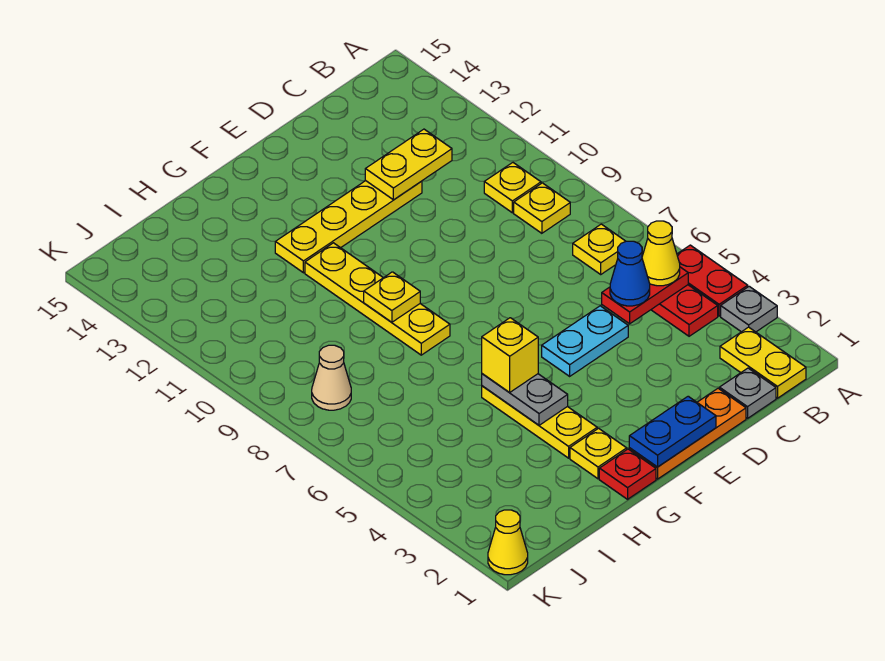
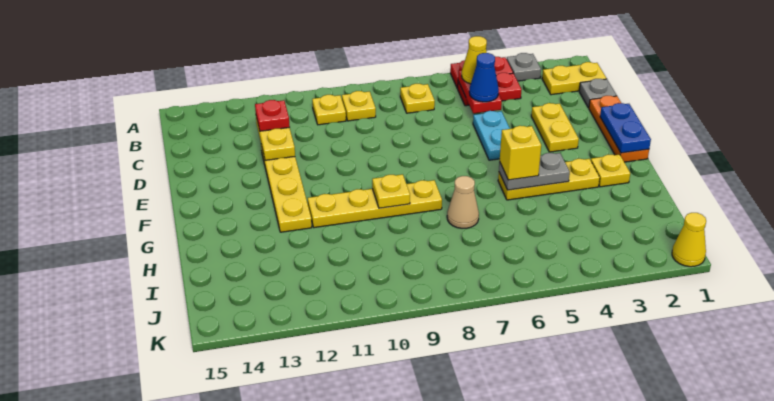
none -> yellow 1x2 plate [531,103,579,152]
red 1x1 plate [599,449,656,499] -> red 1x1 plate moved to [255,100,290,131]
tan 1x1 cone [312,345,351,410] -> tan 1x1 cone moved to [447,176,479,228]

